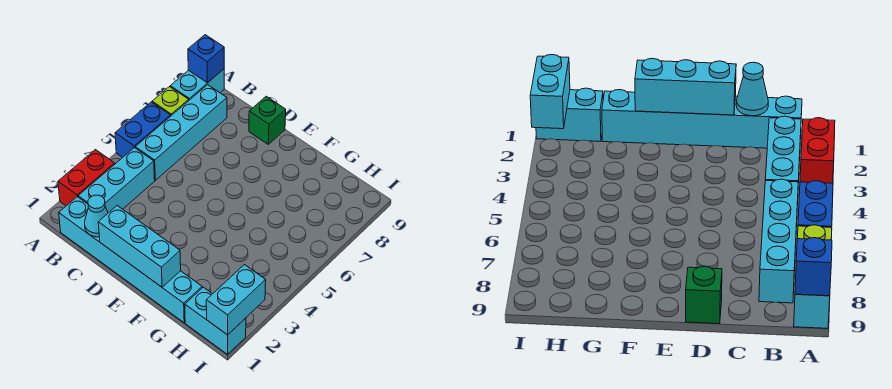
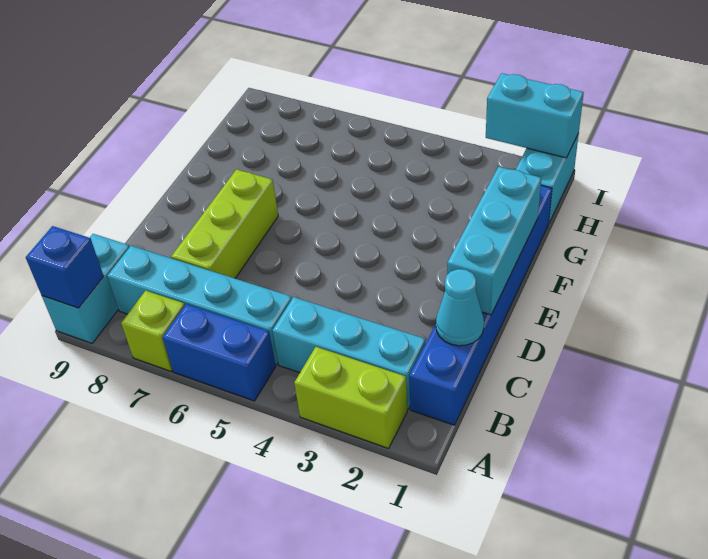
red 1x2 brick [58,150,115,206] -> lime 1x2 brick [294,347,407,449]
cyan 1x2 brick [170,69,224,100] -> cyan 1x2 brick turned to [42,234,129,343]
cyan 1x6 brick [59,197,202,323] -> blue 1x6 brick [409,185,552,425]
none -> lime 1x3 brick [171,169,278,278]
green 1x1 brick [249,96,286,144] -> none

